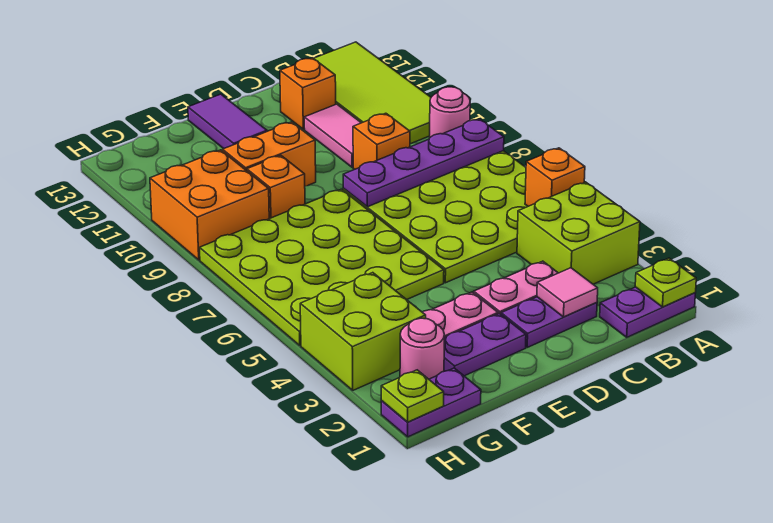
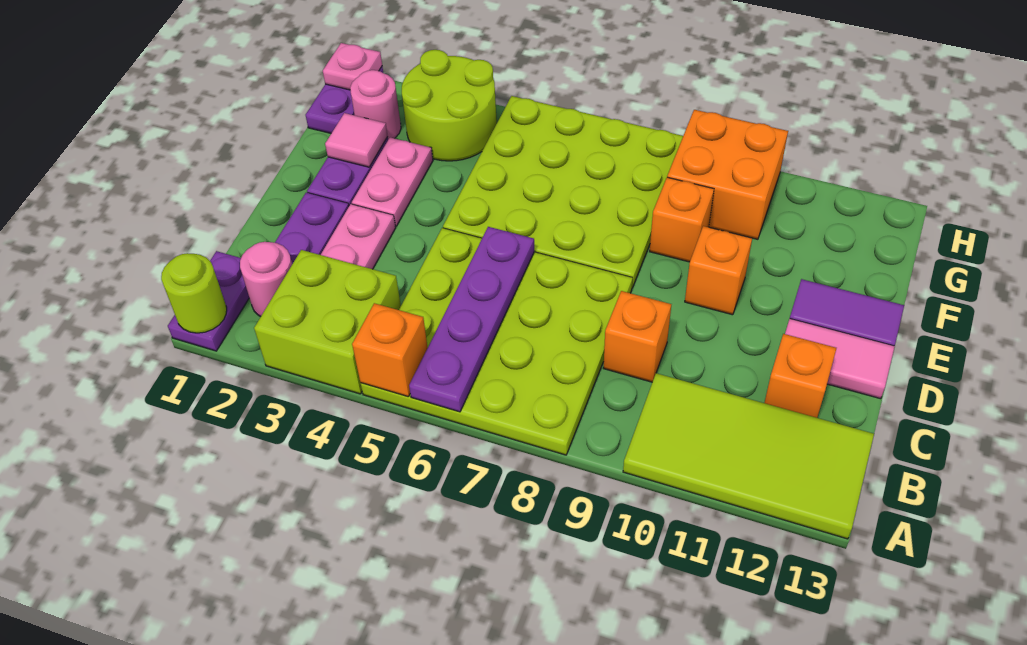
lime 1x1 plate [635,258,696,307] -> lime 1x1 round brick [161,253,227,333]
purple 1x4 plate [343,119,504,207] -> purple 1x4 plate moved to [409,227,534,412]
pink 1x1 round brick [430,87,470,137] -> pink 1x1 round brick moved to [240,242,292,317]
pink 1x1 tile [537,268,598,317] -> pink 1x1 tile moved to [325,113,388,167]
pink 1x2 tile [304,104,361,167] -> pink 1x2 tile moved to [785,319,895,399]
orange 1x2 brick [223,122,316,186] -> orange 1x1 brick [685,226,752,315]
lime 2x2 brick [300,273,426,390] -> lime 2x2 round brick [402,50,497,161]
lime 1x1 plate [381,370,444,422] -> pink 1x1 plate [323,43,382,90]

